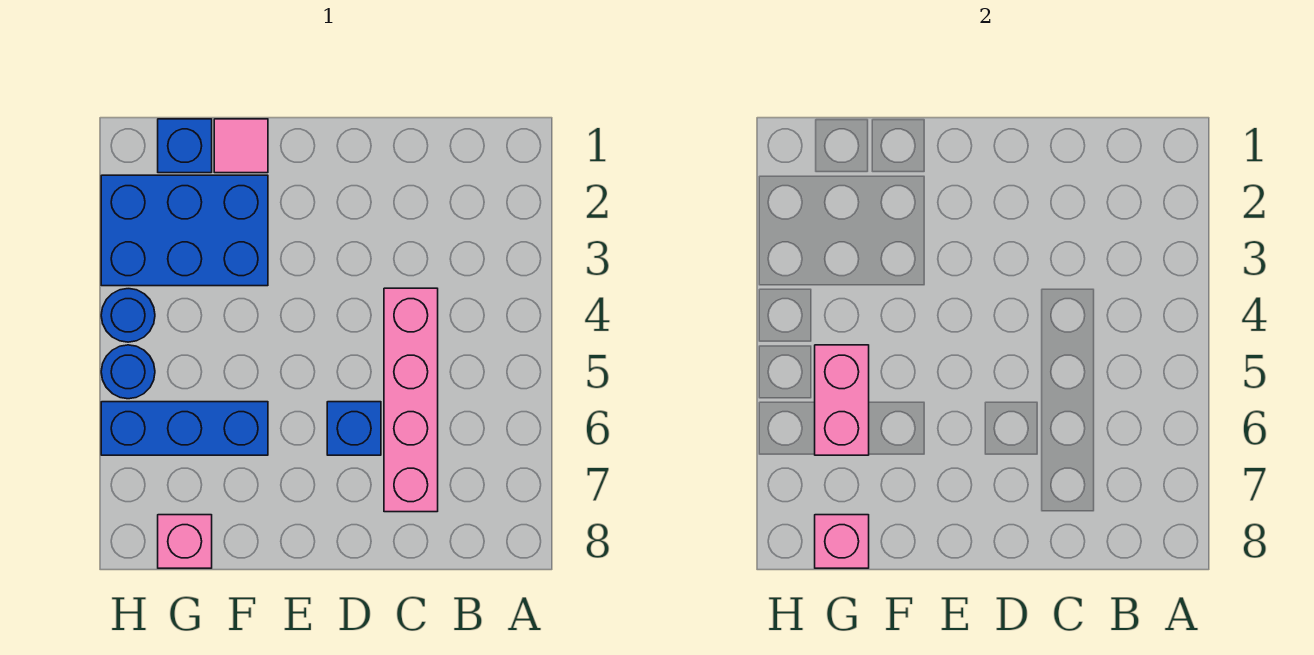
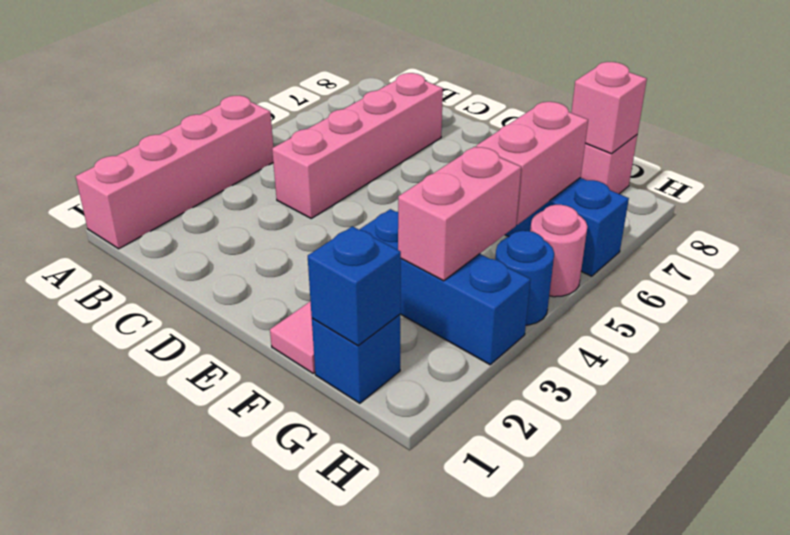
none -> pink 1x4 brick [76,96,273,249]
blue 1x1 brick [327,402,381,455] -> blue 1x1 brick moved to [308,226,401,346]
blue 2x3 brick [101,175,268,286] -> blue 1x3 brick [359,209,531,365]
none -> pink 1x2 brick [398,147,521,281]
blue 1x1 round brick [101,345,155,399] -> pink 1x1 round brick [530,205,588,297]

